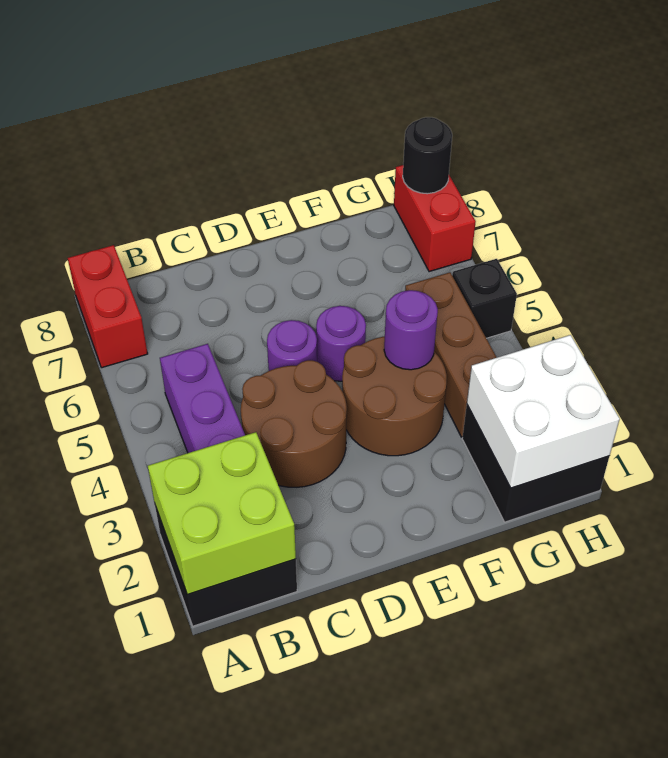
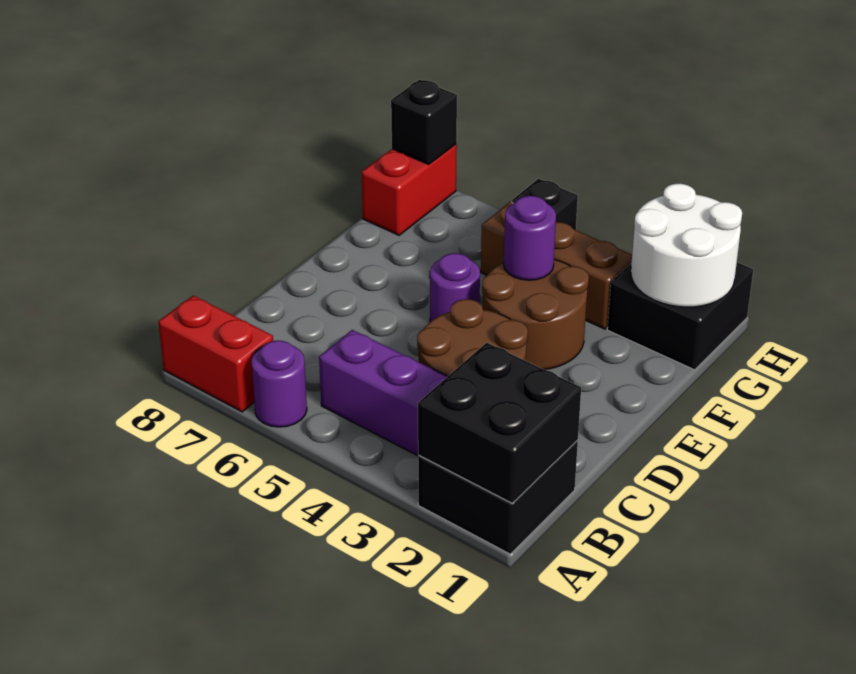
lime 2x2 brick [148,432,296,595] -> black 2x2 brick [418,343,581,503]
purple 1x1 round brick [267,320,317,371] -> purple 1x1 round brick moved to [251,341,307,427]
white 2x2 brick [467,335,620,488] -> white 2x2 round brick [631,184,742,307]
red 1x2 brick [394,165,476,272] -> red 1x2 brick turned to [361,144,457,235]
black 1x1 round brick [403,117,452,194] -> black 1x1 brick [391,80,457,164]

